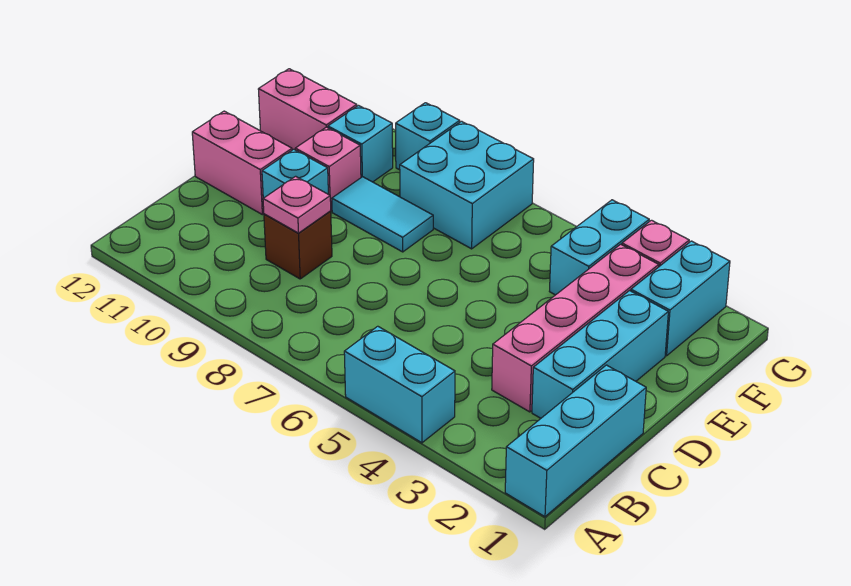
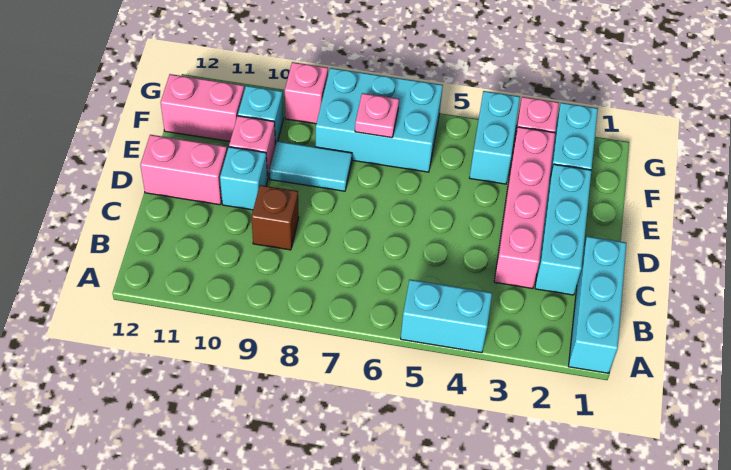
pink 1x1 plate [263,176,331,233] -> pink 1x1 plate moved to [355,93,399,138]
cyan 2x2 brick [400,121,534,249] -> cyan 2x3 brick [316,68,443,172]
cyan 1x1 brick [396,103,460,170] -> pink 1x1 brick [285,62,328,124]

